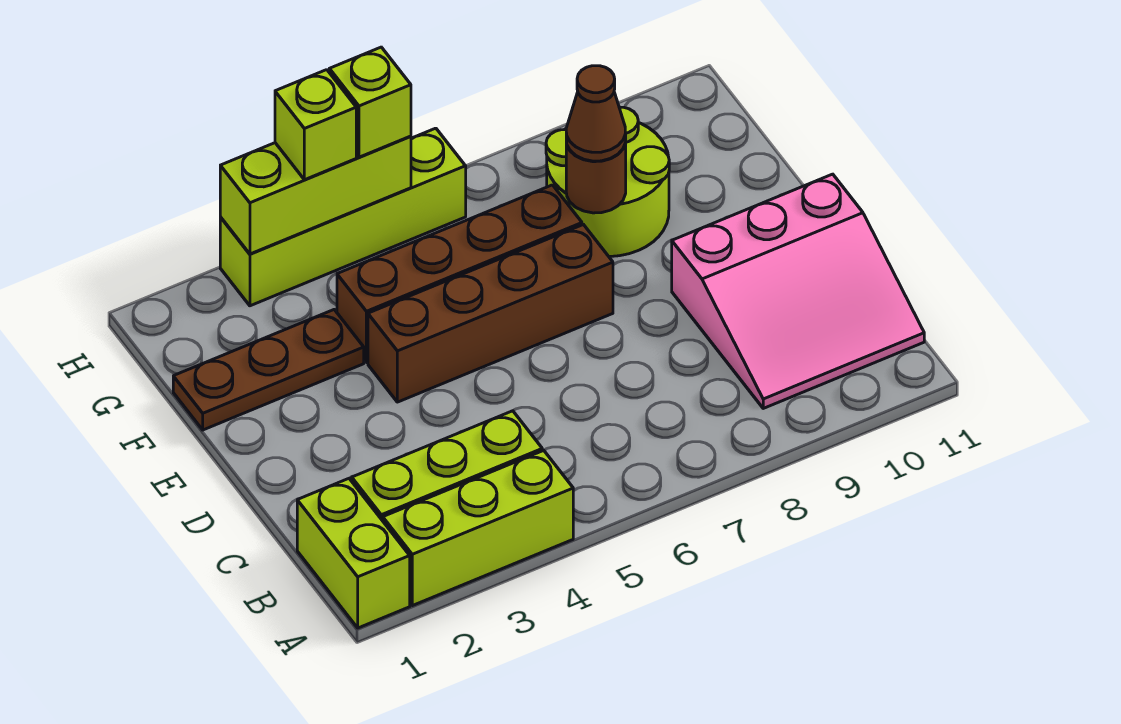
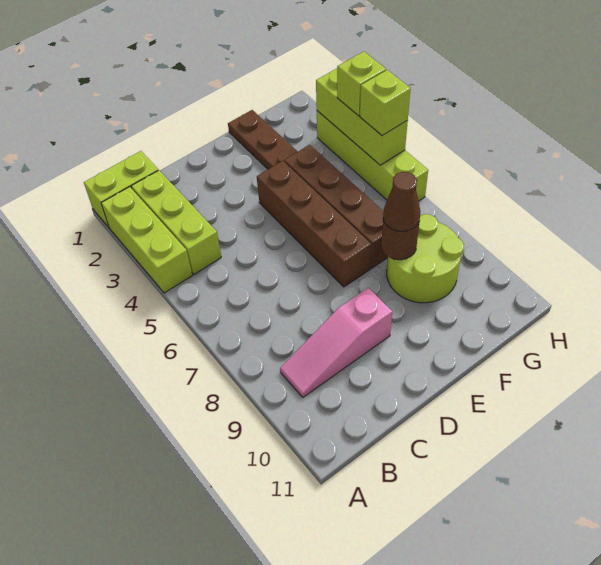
pink 3x3 slope [672,174,924,408] -> pink 1x3 slope [280,288,392,397]

